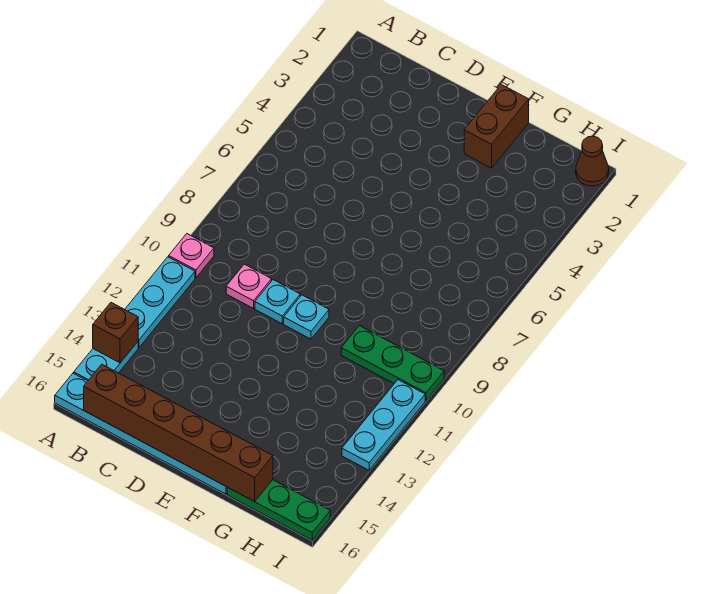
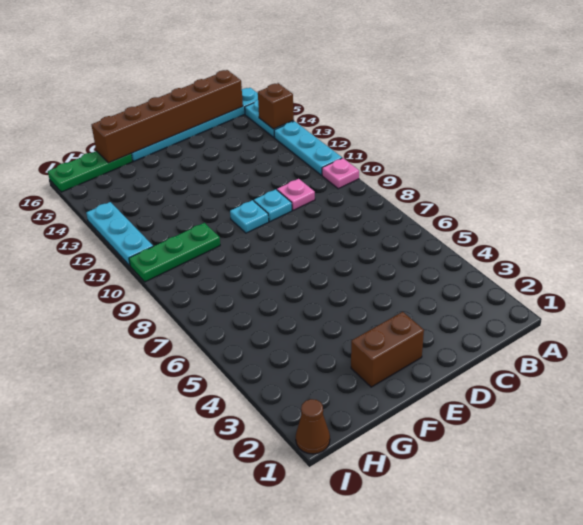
brown 1x2 brick [464,84,529,168] -> brown 1x2 brick turned to [351,312,424,387]

